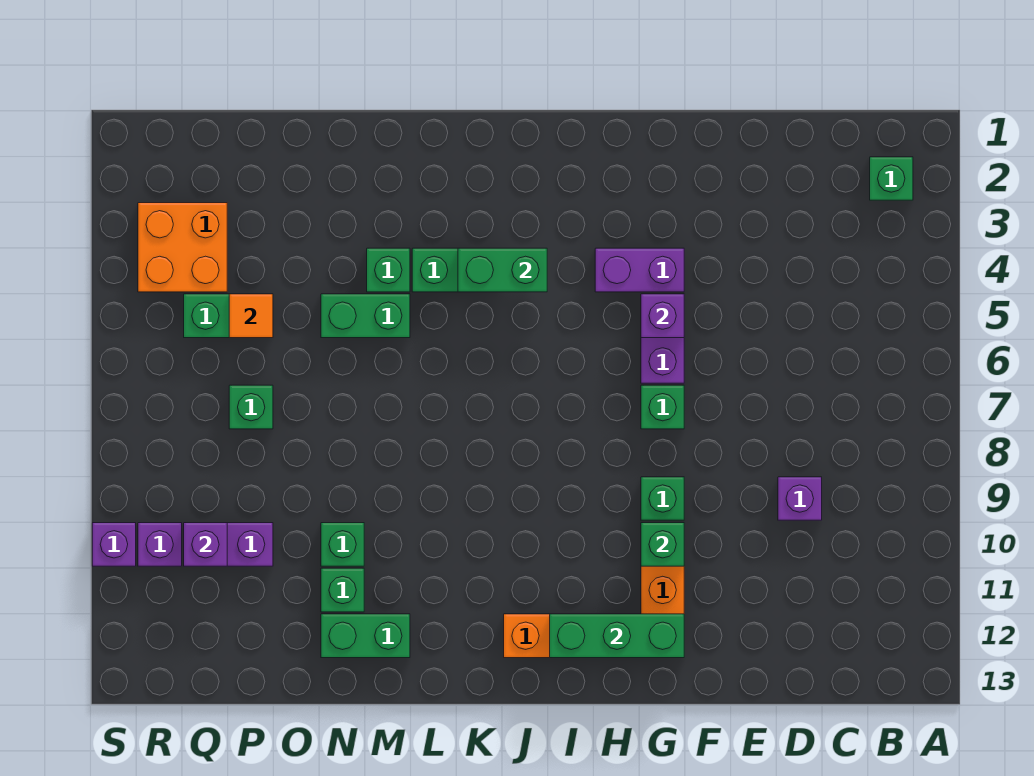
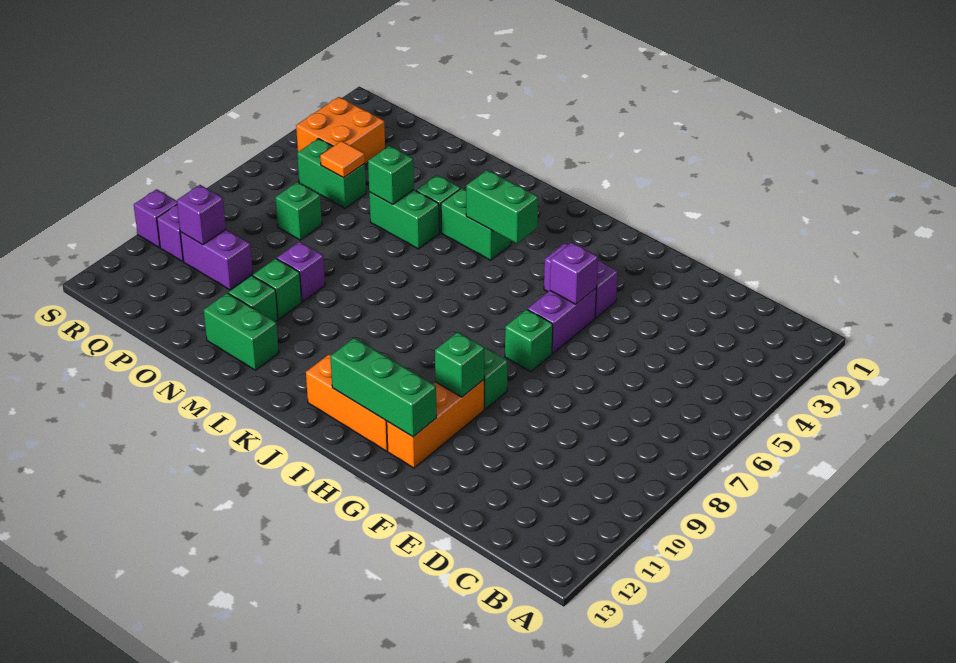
green 1x1 brick [870,157,913,200] -> green 1x1 brick moved to [368,146,414,204]
purple 1x1 brick [778,477,822,520] -> purple 1x1 brick moved to [277,242,325,302]

